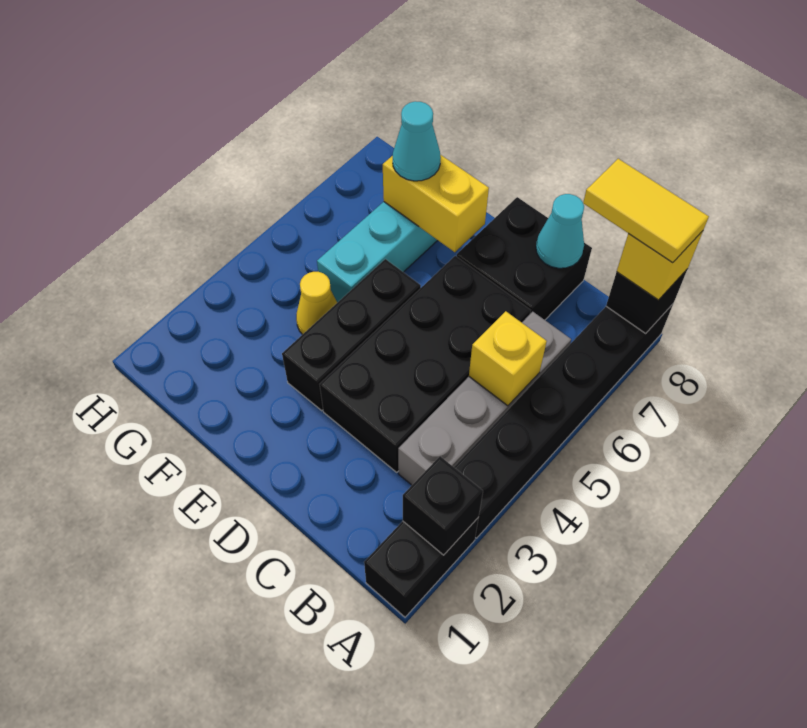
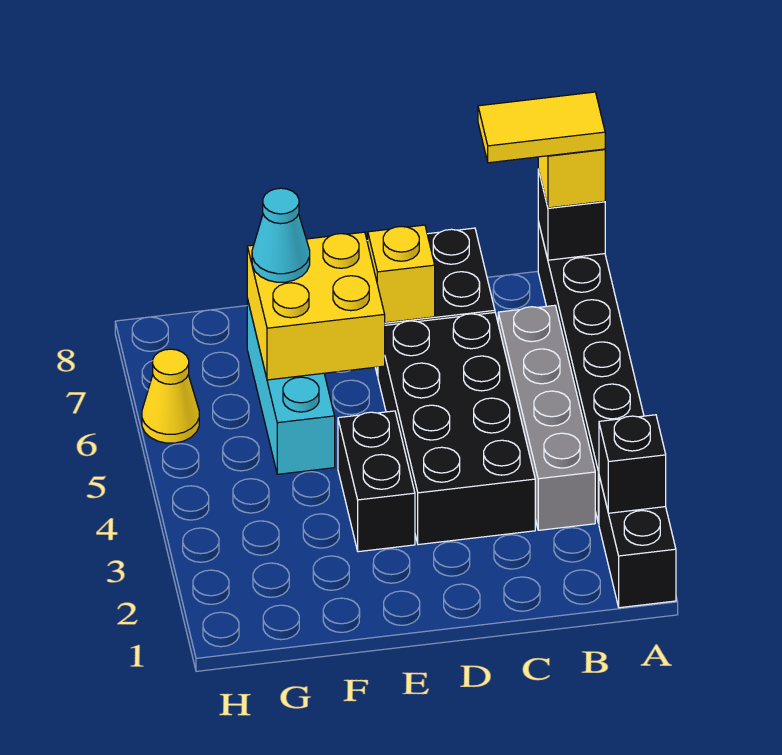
yellow 1x1 brick [469,311,547,406] -> yellow 1x1 brick moved to [368,225,435,323]
cyan 1x1 cone [536,194,584,268] -> none
black 1x3 brick [282,259,421,411] -> black 1x2 brick [338,411,415,552]
yellow 1x2 brick [383,155,489,252] -> yellow 2x2 brick [247,232,385,380]
yellow 1x1 cone [296,272,337,335] -> yellow 1x1 cone moved to [142,349,199,443]

